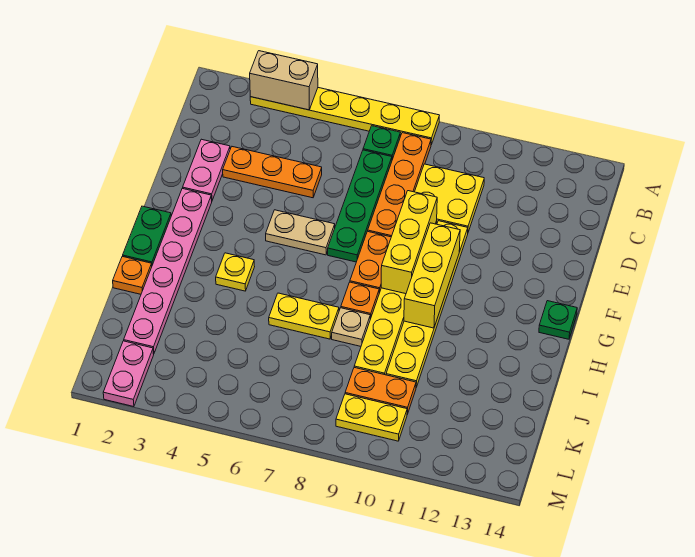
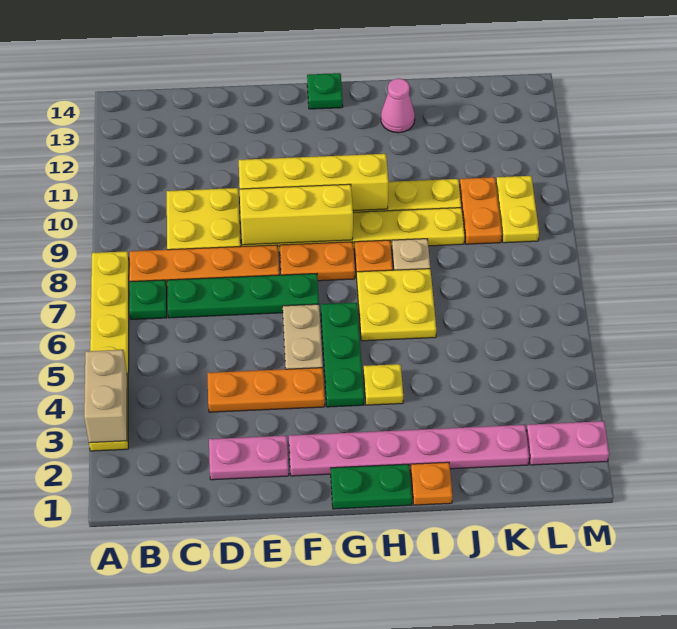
orange 1x3 plate [223,147,322,198] -> orange 1x3 plate turned to [207,368,325,412]
yellow 1x3 brick [404,223,460,328] -> yellow 1x4 brick [239,154,388,211]
none -> green 1x3 plate [321,303,364,407]
yellow 1x2 plate [269,293,339,339] -> yellow 2x2 plate [357,269,436,341]
none -> pink 1x1 cone [381,78,415,133]

